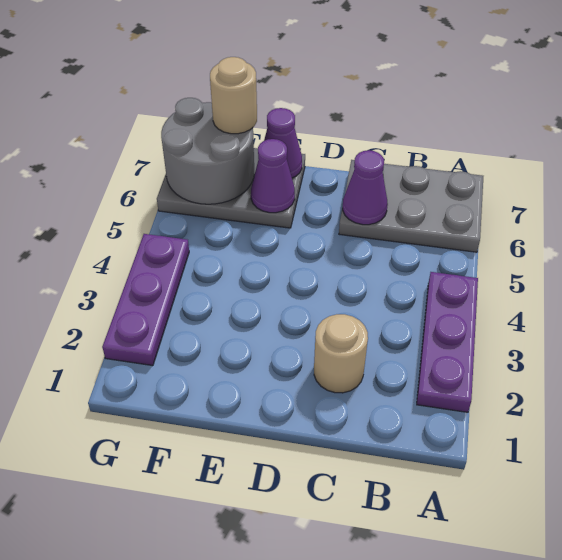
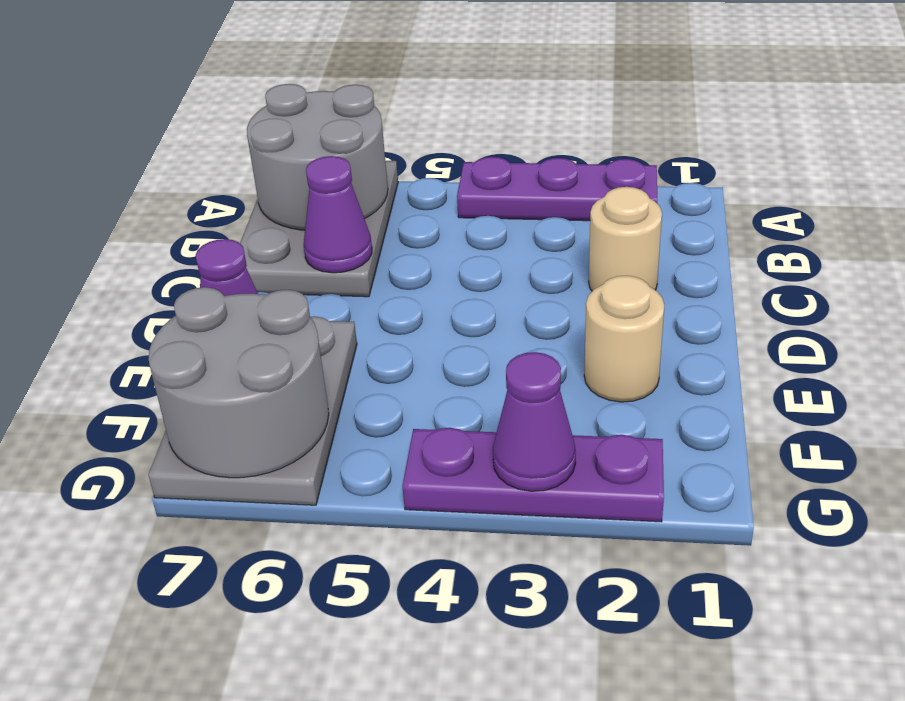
none -> grey 2x2 round brick [247,84,388,230]
purple 1x1 cone [251,139,295,213] -> purple 1x1 cone moved to [493,352,576,491]
tan 1x1 round brick [210,57,257,134] -> tan 1x1 round brick moved to [584,276,664,402]

